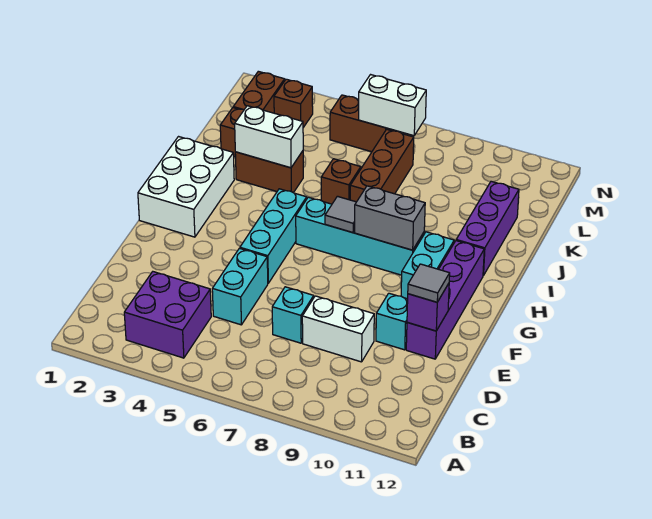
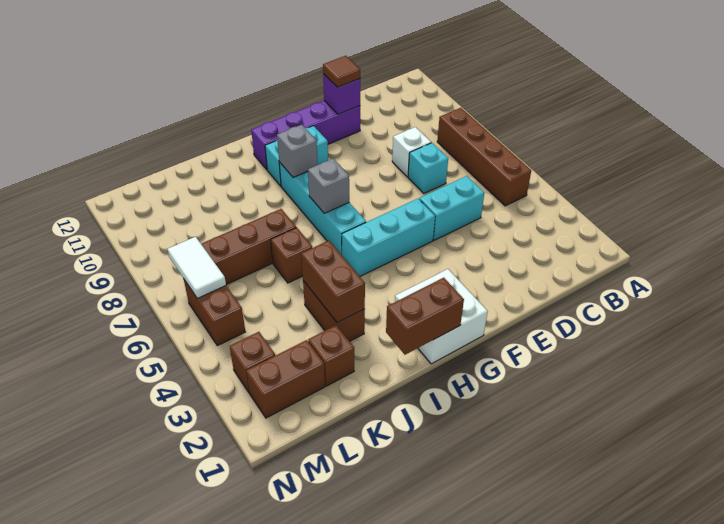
purple 2x2 brick [124,272,211,358] -> none
none -> brown 1x4 brick [437,108,531,206]
white 1x2 brick [302,296,374,362] -> white 1x1 brick [392,127,431,177]
cyan 1x1 brick [376,293,408,350] -> none
grey 1x1 tile [408,264,450,302] -> brown 1x1 tile [323,56,360,87]
white 2x3 brick [138,137,234,237] -> white 2x2 brick [395,269,488,364]
none -> brown 1x2 brick [386,278,464,355]
grey 1x1 tile [325,196,356,233] -> grey 1x1 brick [308,159,349,213]
grey 1x2 brick [355,186,425,250] -> grey 1x1 brick [277,125,318,178]
purple 1x3 brick [456,181,519,276] -> none
white 1x2 brick [235,106,303,168] -> brown 1x2 brick [301,241,365,323]
white 1x2 brick [359,75,426,136] -> white 1x2 tile [167,237,226,299]

